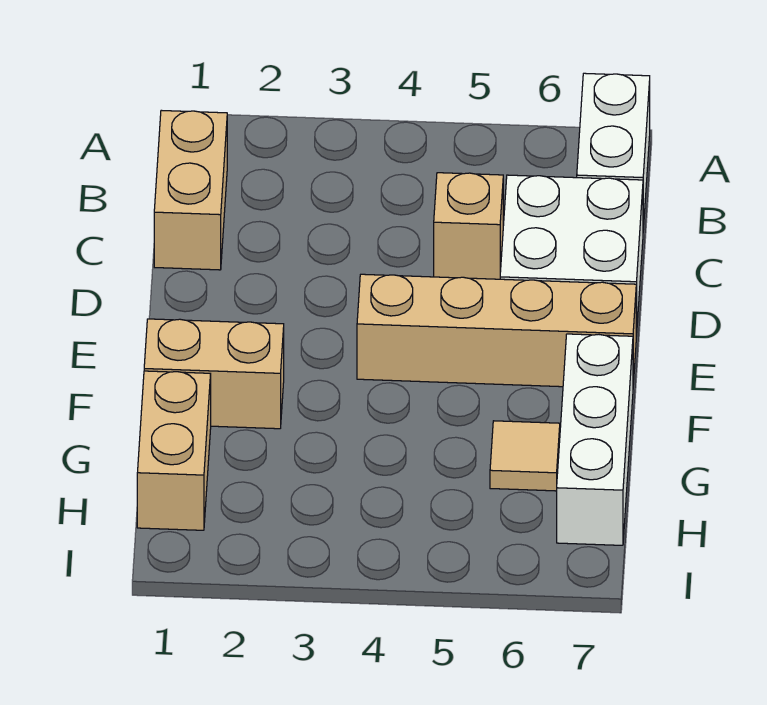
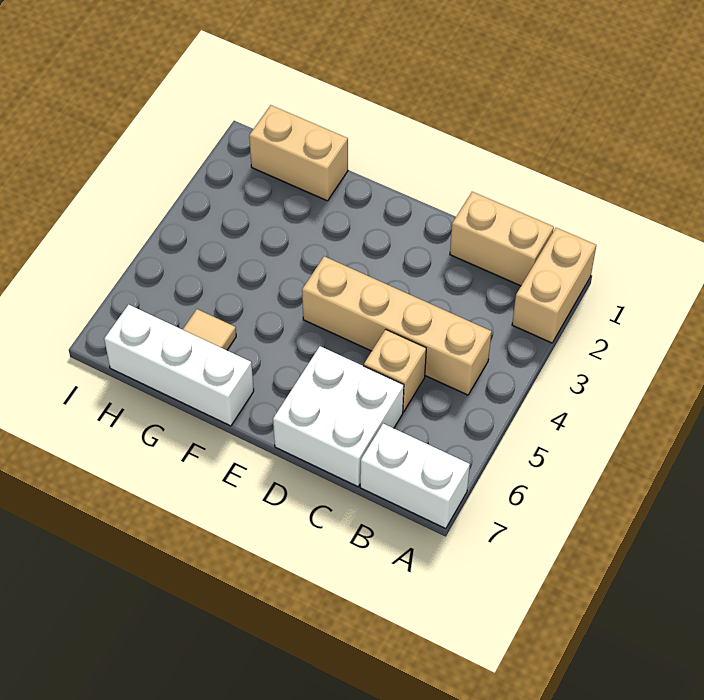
tan 1x4 brick [357,274,636,387] -> tan 1x4 brick turned to [302,256,492,395]
tan 1x2 brick [144,319,284,429] -> tan 1x2 brick moved to [512,228,596,343]

